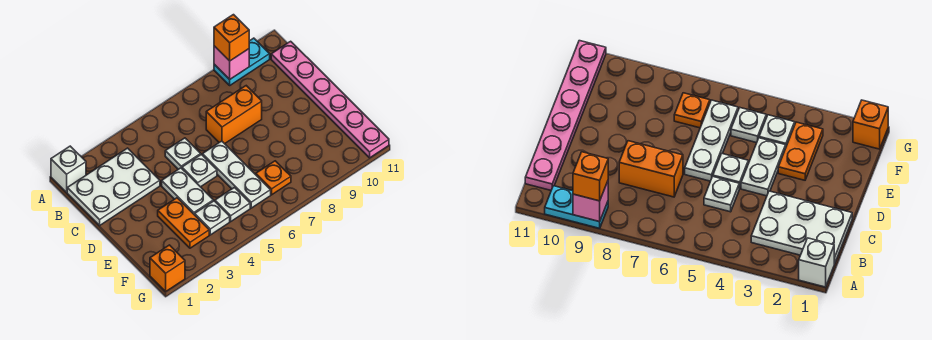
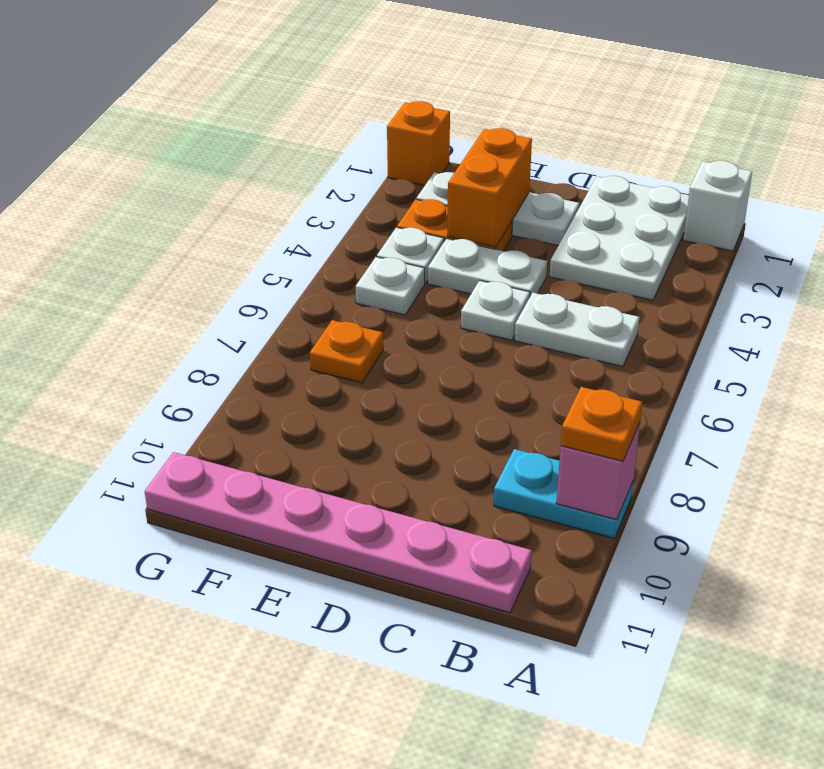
cyan 1x2 plate [214,38,270,85] -> cyan 1x2 plate turned to [494,449,633,538]
orange 1x1 brick [214,15,249,61] -> orange 1x1 plate [561,387,642,461]
white 1x1 plate [165,138,201,169] -> white 1x2 plate [515,293,639,367]
orange 1x2 brick [206,86,262,144] -> orange 1x2 brick moved to [447,128,532,247]
white 1x3 plate [202,141,271,208] -> white 1x3 plate moved to [416,172,579,246]

